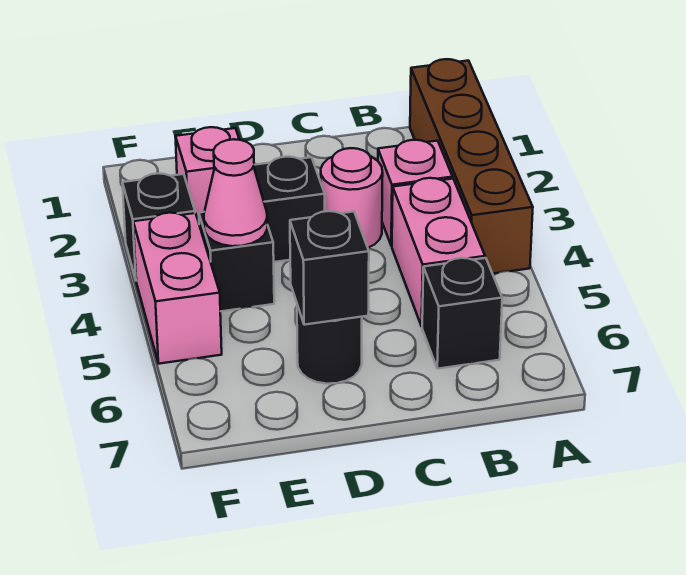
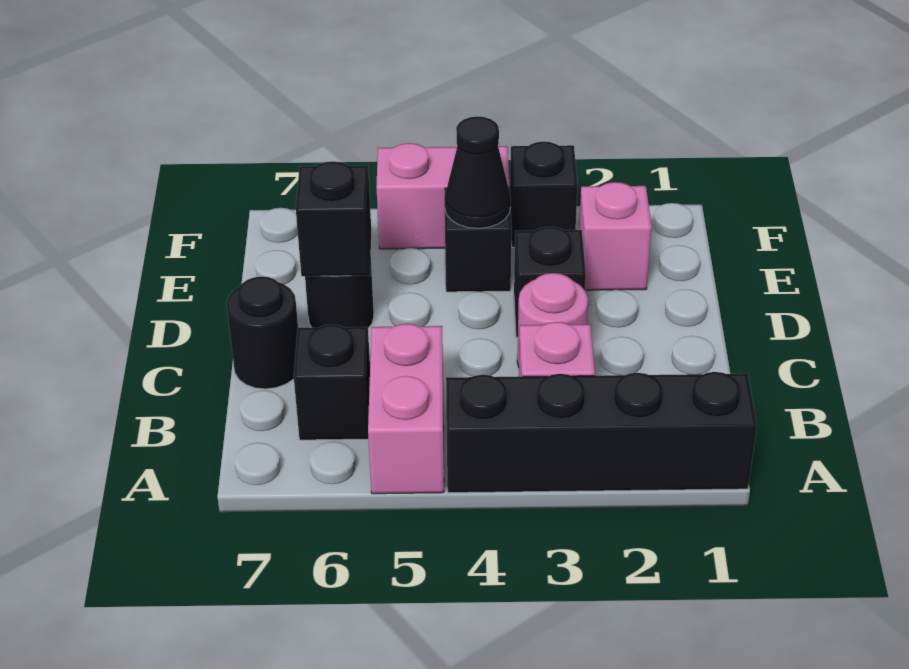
brown 1x4 brick [410,59,533,274] -> black 1x4 brick [446,372,757,493]
pink 1x2 brick [392,178,485,326] -> pink 1x2 brick turned to [368,324,444,494]
none -> black 1x1 round brick [226,276,298,389]
pink 1x1 cone [204,139,267,246] -> black 1x1 cone [445,116,511,228]

